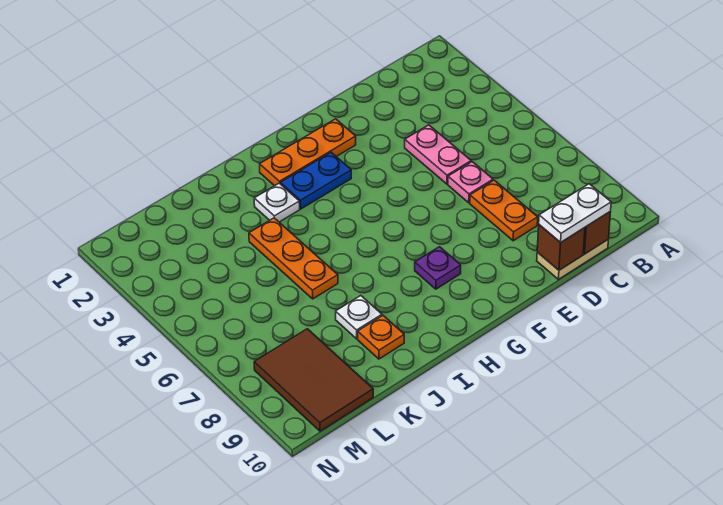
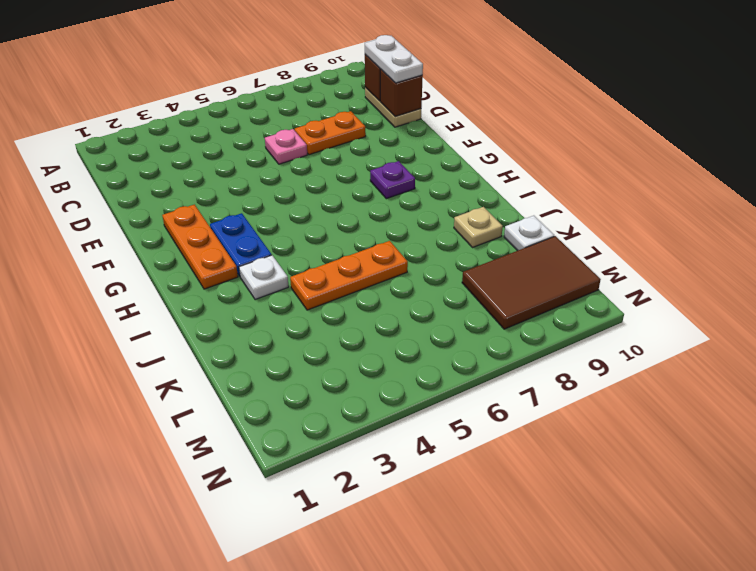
pink 1x2 plate [405,125,471,184] -> none
white 1x1 plate [336,296,382,339] -> white 1x1 plate moved to [504,216,554,251]
orange 1x1 plate [358,316,404,359] -> tan 1x1 plate [454,207,503,248]

